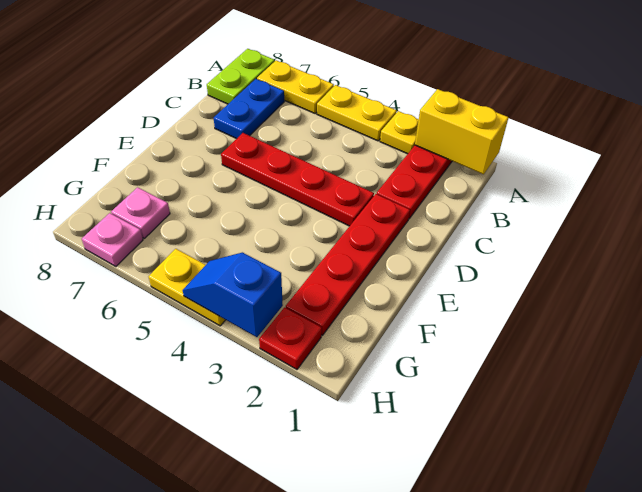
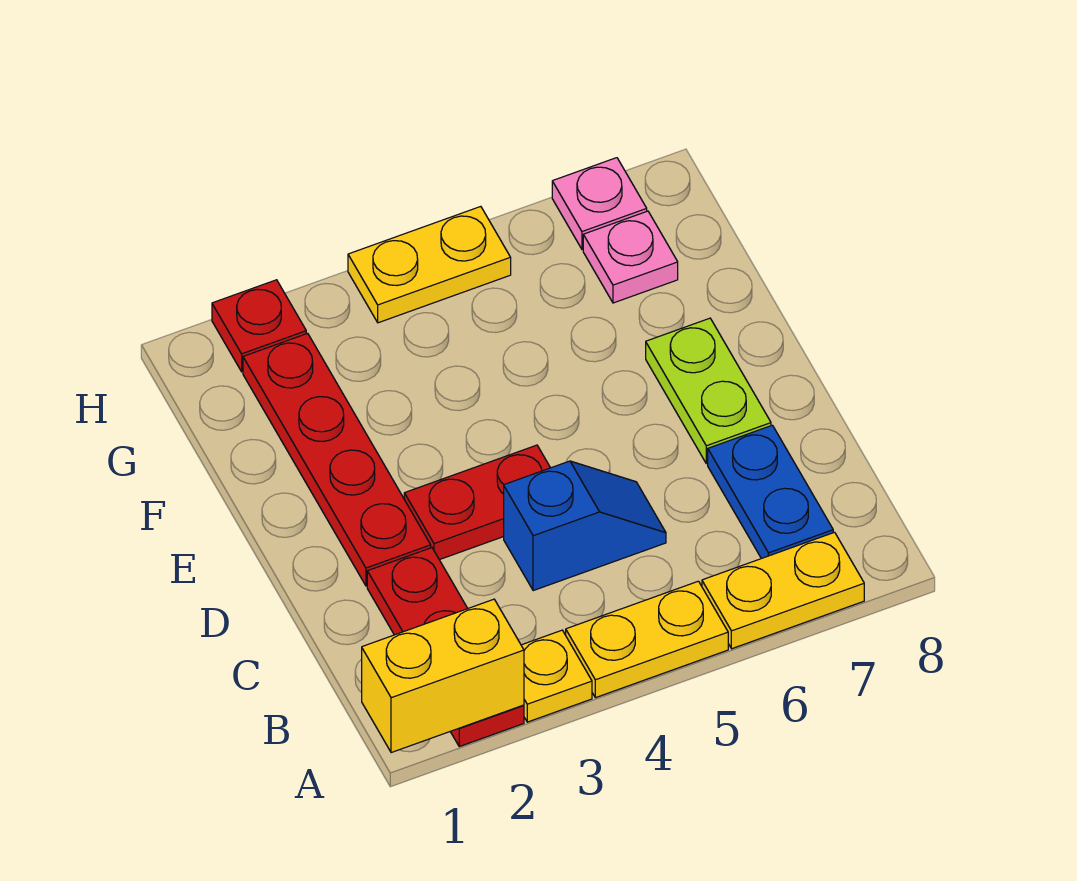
lime 1x2 plate [207,49,275,104] -> lime 1x2 plate moved to [646,318,771,464]
red 1x4 plate [221,133,374,226] -> red 1x2 plate [404,445,550,560]
blue 1x2 slope [183,252,283,337] -> blue 1x2 slope moved to [504,461,666,591]

